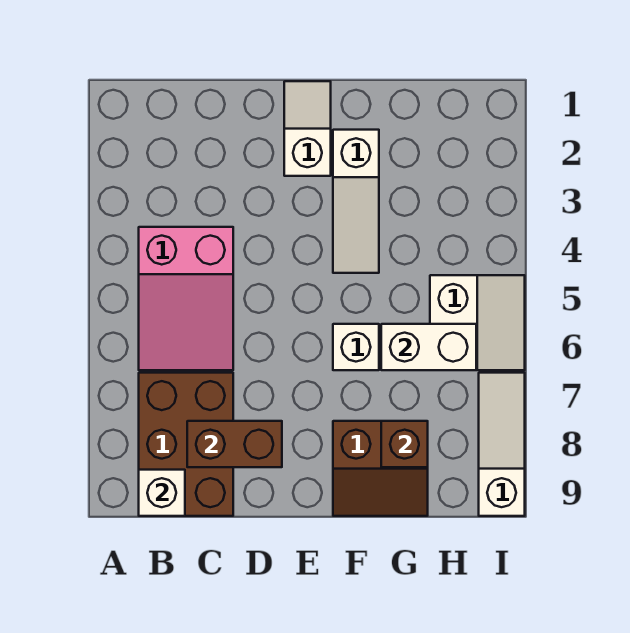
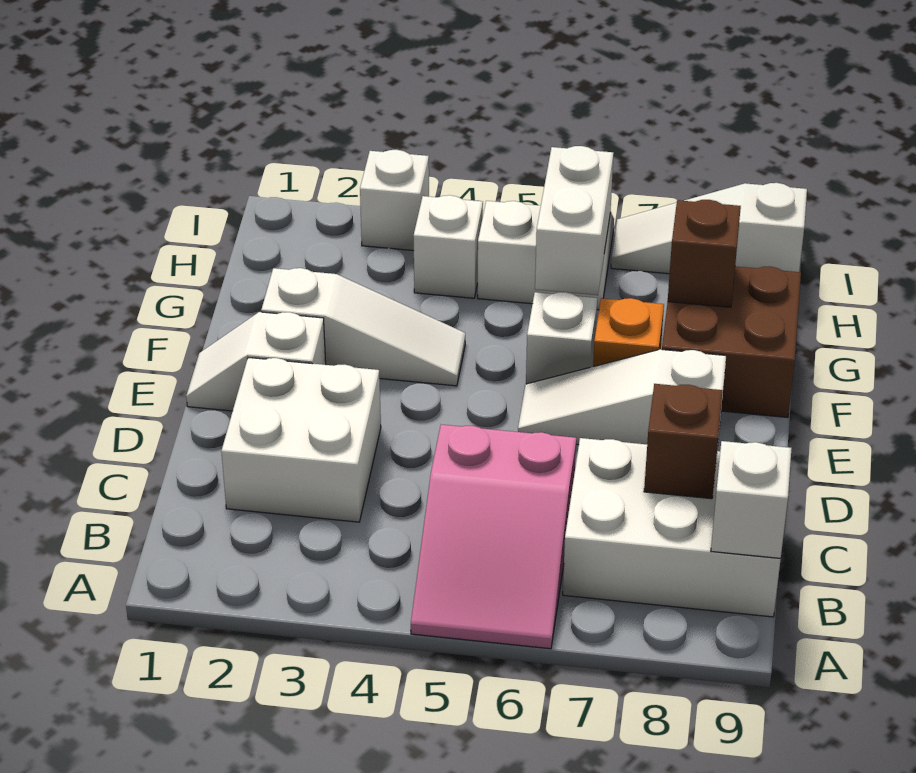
pink 2x3 slope [139,227,233,370] -> pink 2x3 slope turned to [411,425,576,649]
brown 2x3 brick [139,373,233,516] -> white 2x3 brick [563,438,781,617]
none -> white 2x2 brick [221,357,381,522]
brown 1x2 brick [187,421,282,467] -> brown 1x1 brick [644,384,723,499]
none -> white 1x3 slope [518,349,726,449]
none -> orange 1x1 brick [593,298,664,366]
brown 2x2 slope [333,421,428,516] -> brown 2x2 brick [662,266,801,418]
none -> white 1x1 brick [414,195,483,298]
none -> white 1x1 brick [360,150,429,251]

